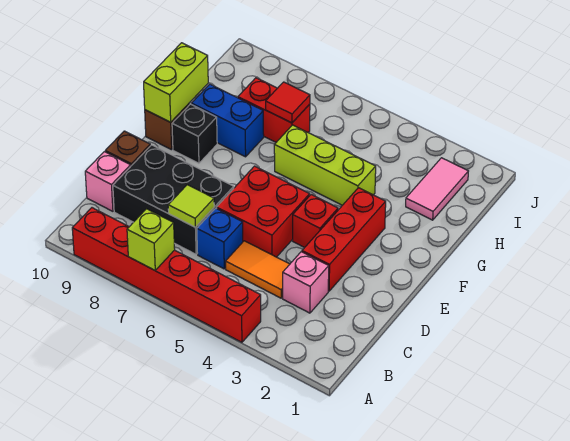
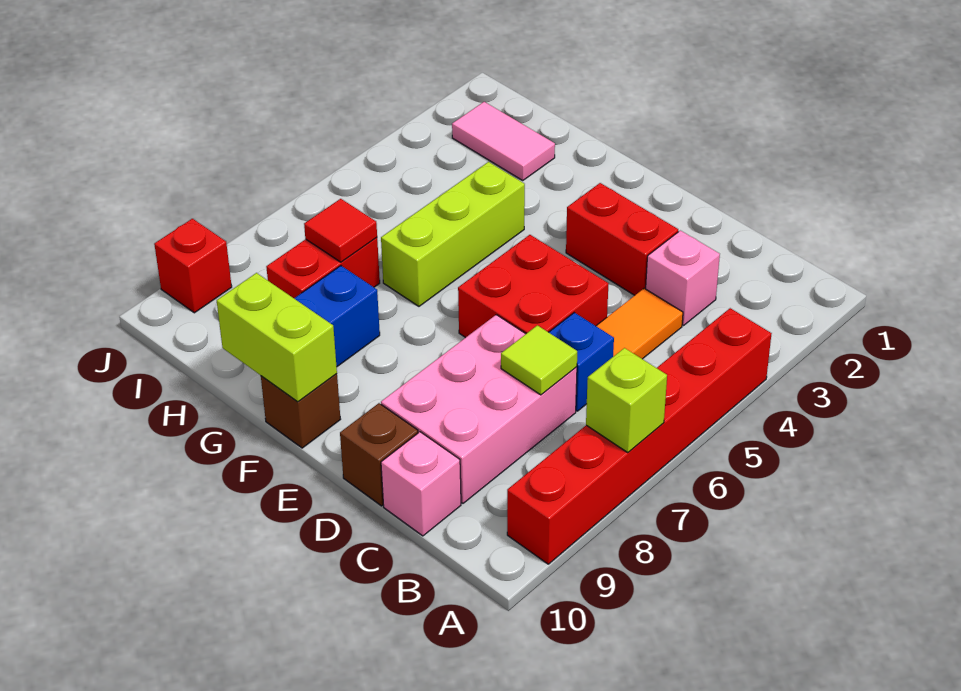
black 2x3 brick [113,145,234,254] -> pink 2x3 brick [381,315,577,503]
red 1x3 brick [302,188,386,291] -> red 1x2 brick [566,183,678,295]
red 1x1 brick [293,195,338,248] -> red 1x1 brick moved to [154,219,232,313]
black 1x1 brick [172,104,217,163] -> none

